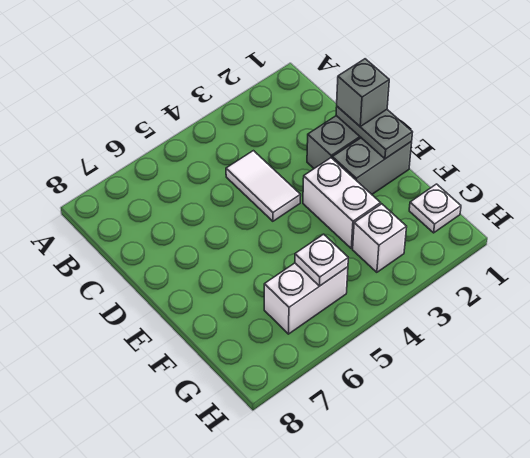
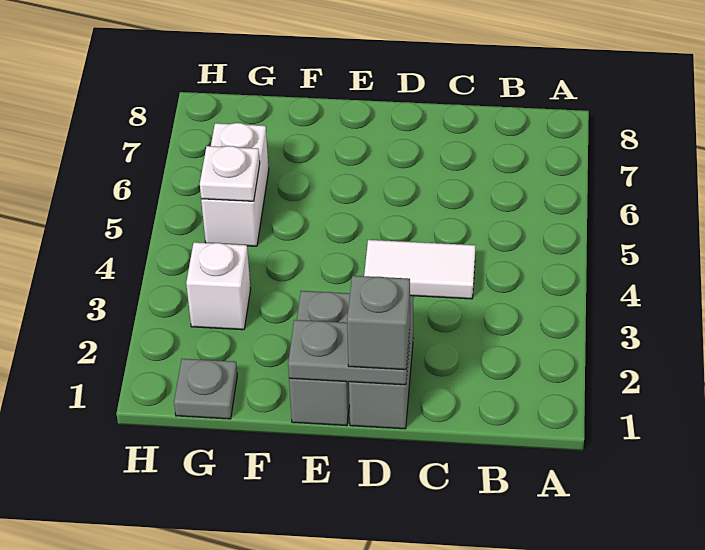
white 1x2 brick [303,158,381,249] -> none
white 1x1 plate [409,184,461,233] -> grey 1x1 plate [174,359,237,419]

